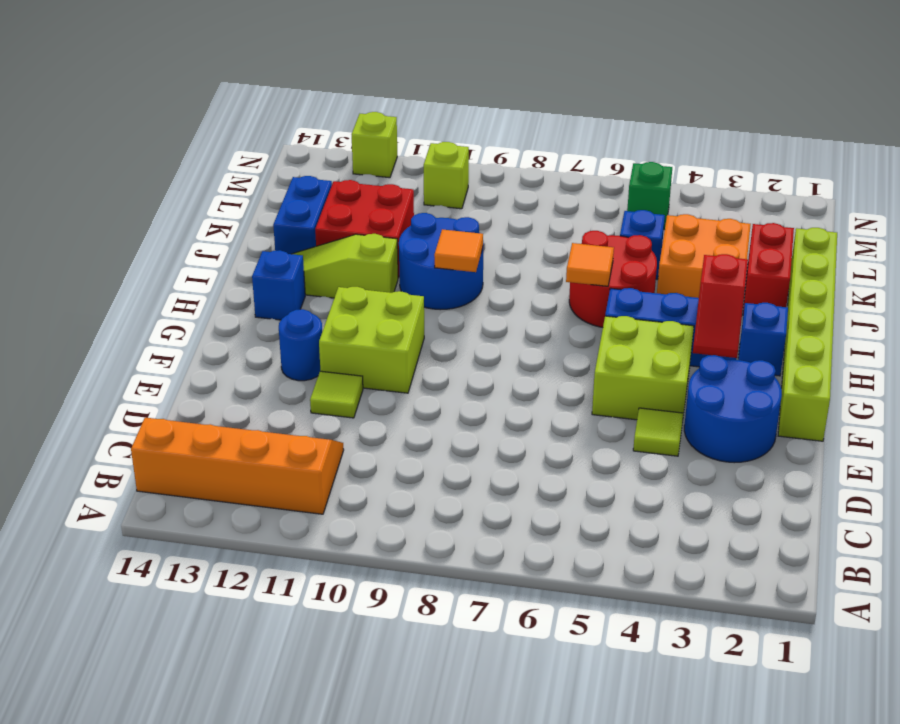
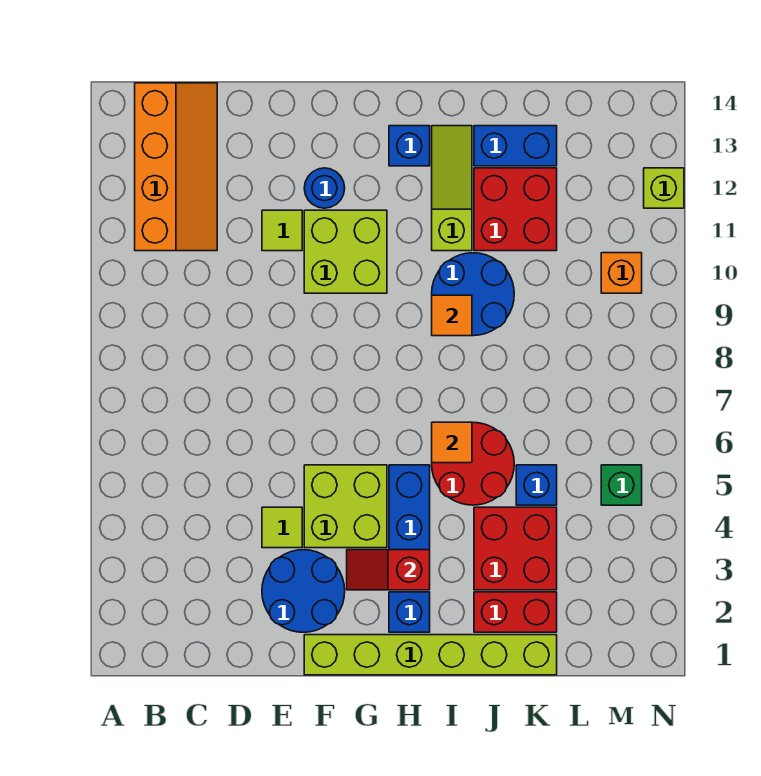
orange 2x2 brick [657,214,751,298] -> red 2x2 brick [474,507,557,590]
lime 1x1 brick [424,142,469,209] -> orange 1x1 brick [601,253,642,293]

